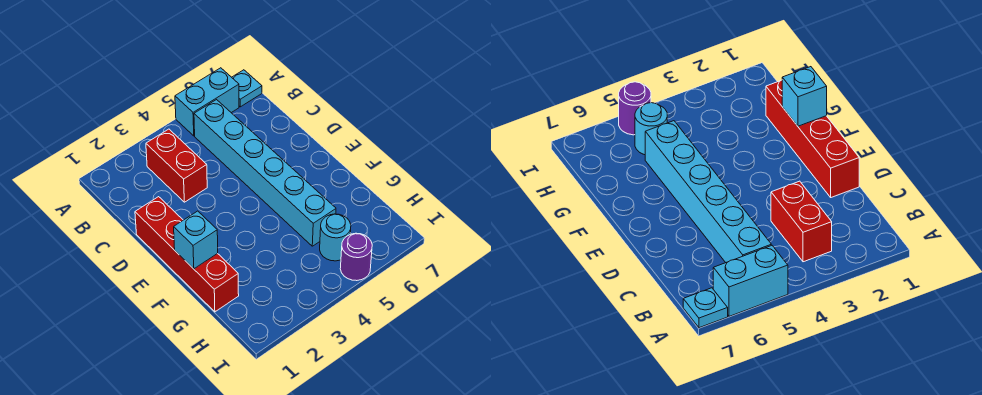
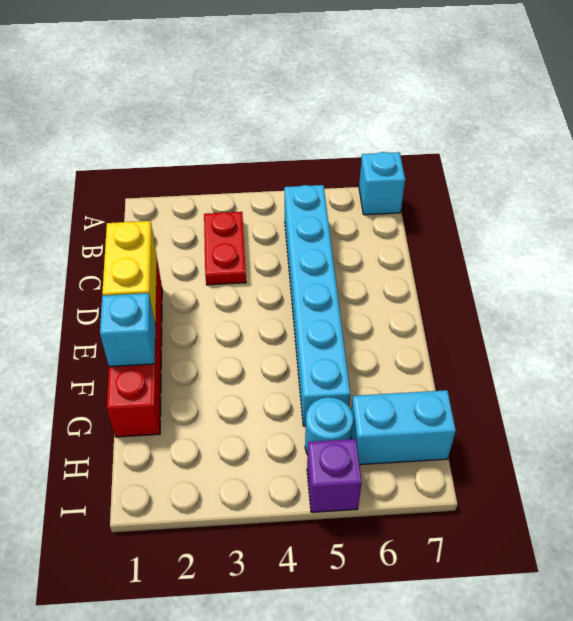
cyan 1x2 brick [175,68,239,136] -> cyan 1x2 brick moved to [351,390,456,465]
cyan 1x1 plate [232,70,262,107] -> cyan 1x1 brick [359,152,405,215]
red 1x2 brick [146,129,207,202] -> red 1x2 plate [204,212,246,285]
none -> yellow 1x2 brick [102,221,157,322]
purple 1x1 round brick [340,233,372,281] -> purple 1x1 brick [307,439,362,512]

